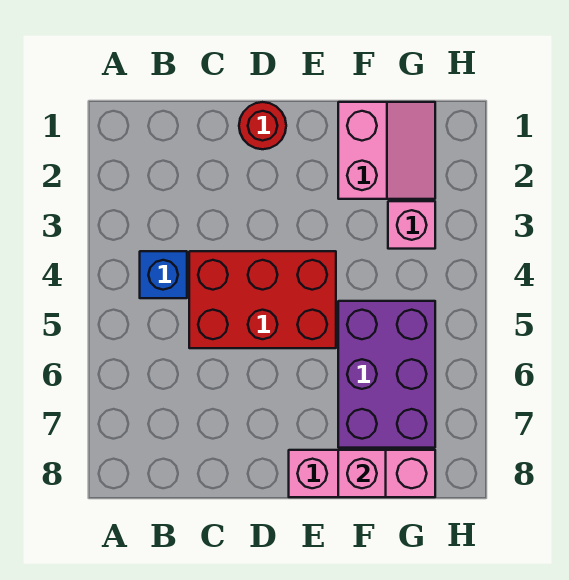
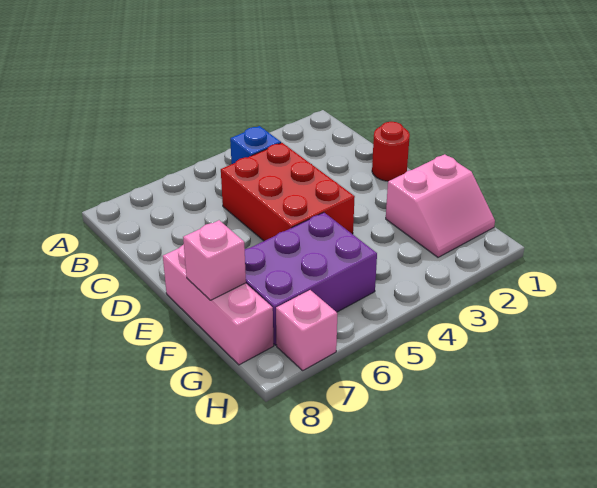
pink 1x1 brick [388,201,435,249] -> pink 1x1 brick moved to [276,290,337,370]

